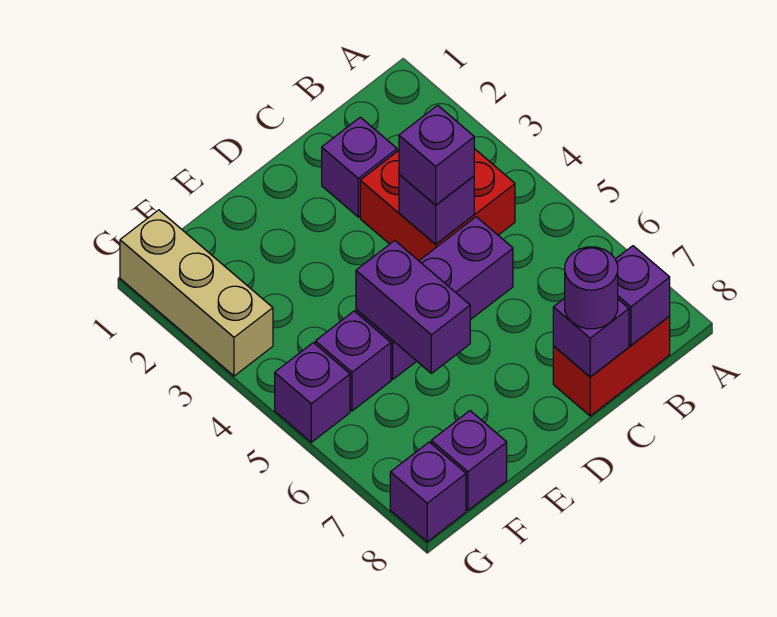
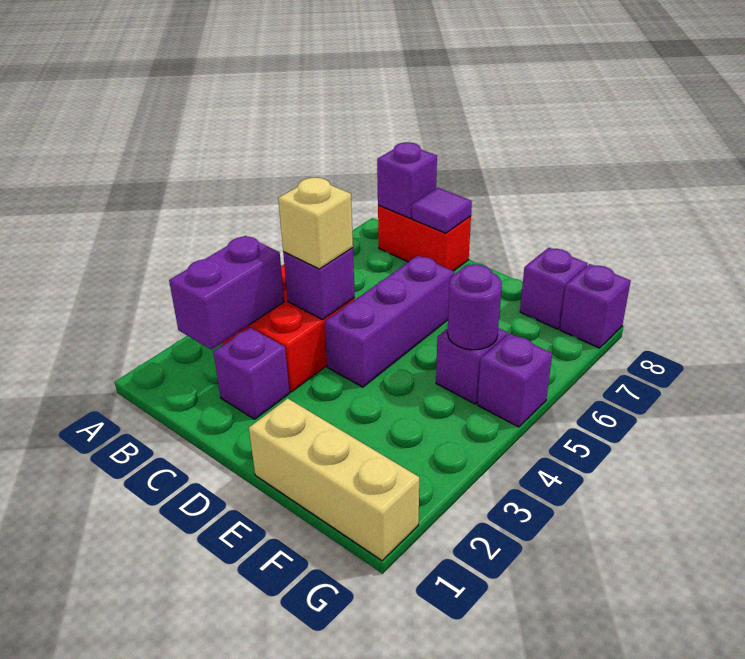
purple 1x1 brick [399,105,474,205] -> tan 1x1 brick [278,178,353,269]
purple 1x3 brick [356,217,513,379] -> purple 1x3 brick turned to [325,256,454,387]
purple 1x1 brick [553,298,629,377] -> purple 1x1 tile [412,188,472,233]
purple 1x1 round brick [565,247,618,329] -> purple 1x1 round brick moved to [447,264,502,350]
purple 1x2 brick [356,241,470,373] -> purple 1x2 brick moved to [169,236,284,350]
tan 1x3 brick [120,210,273,376] -> tan 1x3 brick turned to [249,398,419,561]

